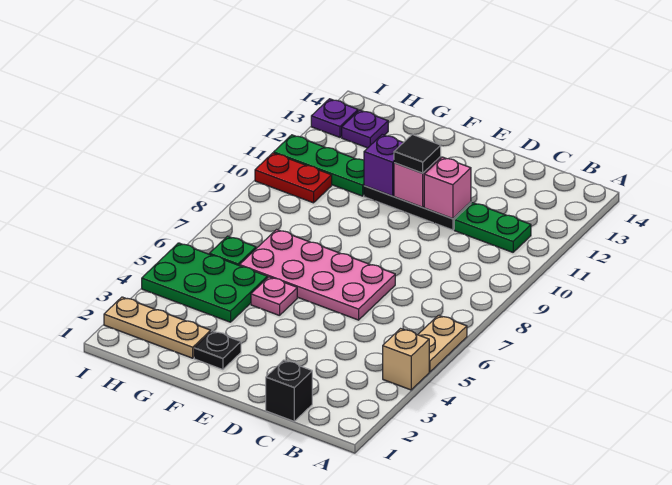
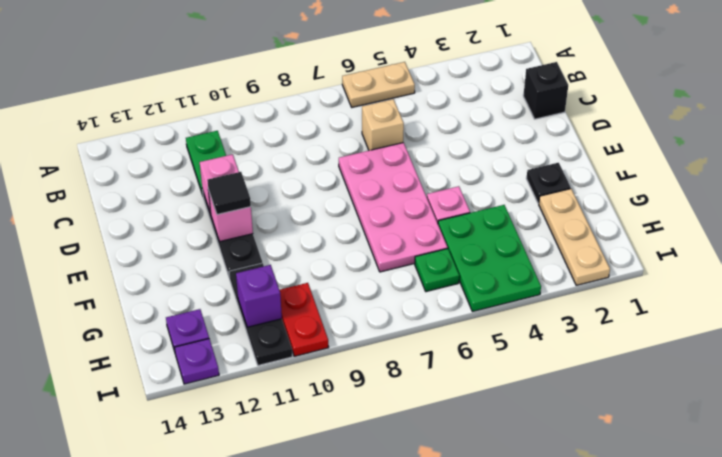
tan 1x1 brick [383,329,429,390] -> tan 1x1 brick moved to [362,99,404,150]
purple 1x1 brick [364,135,404,196] -> purple 1x1 brick moved to [236,265,282,327]
green 1x3 plate [274,135,364,196] -> black 1x3 plate [229,263,292,366]

